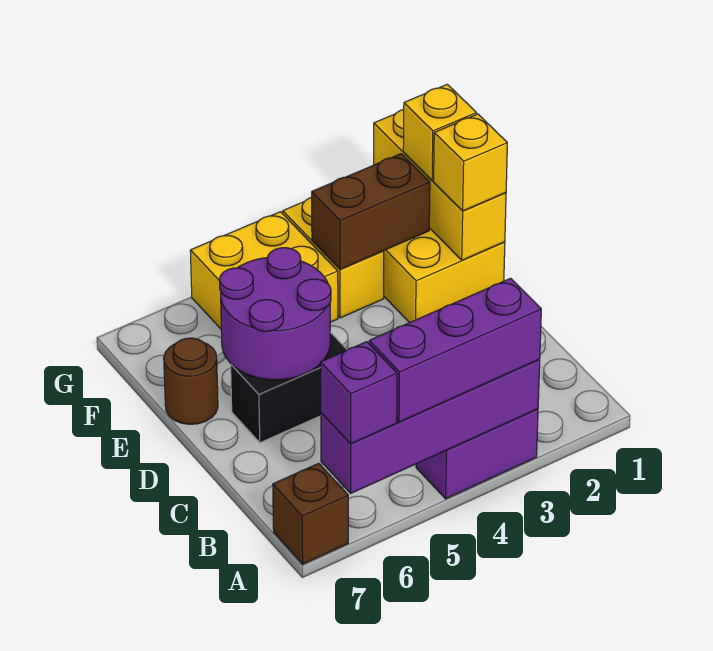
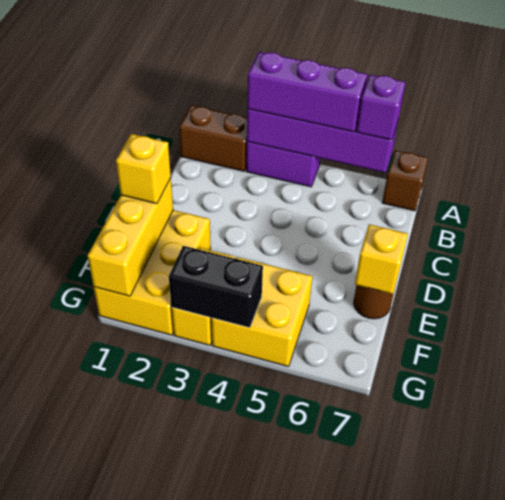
black 1x2 brick [231,332,347,443] -> black 1x2 brick moved to [169,246,263,328]
purple 2x2 round brick [220,248,331,380] -> none
yellow 1x1 brick [403,84,477,181] -> yellow 1x1 brick moved to [355,224,408,294]
brown 1x2 brick [312,154,430,269] -> brown 1x2 brick moved to [179,106,247,171]

